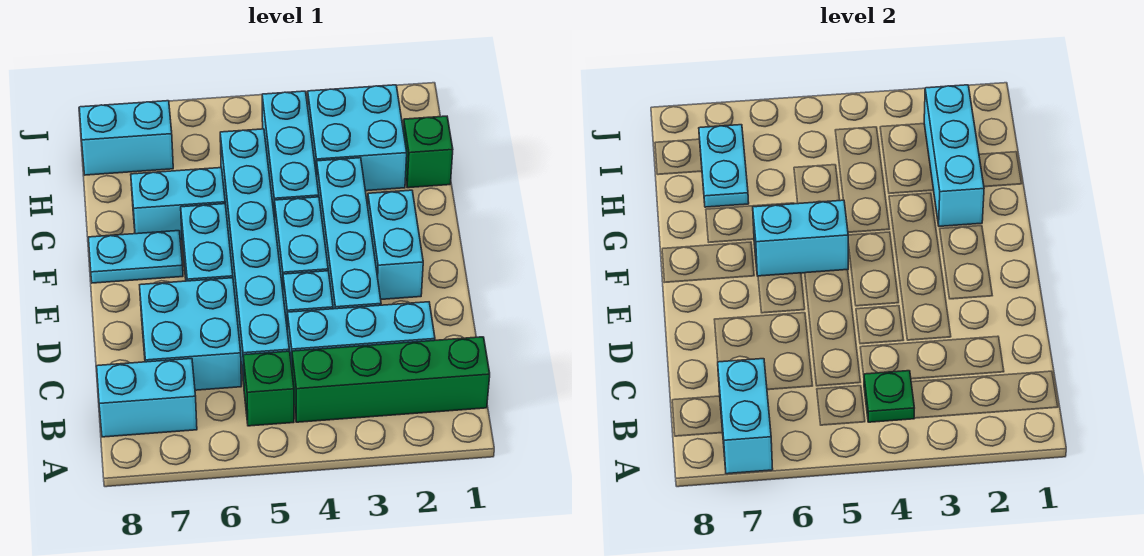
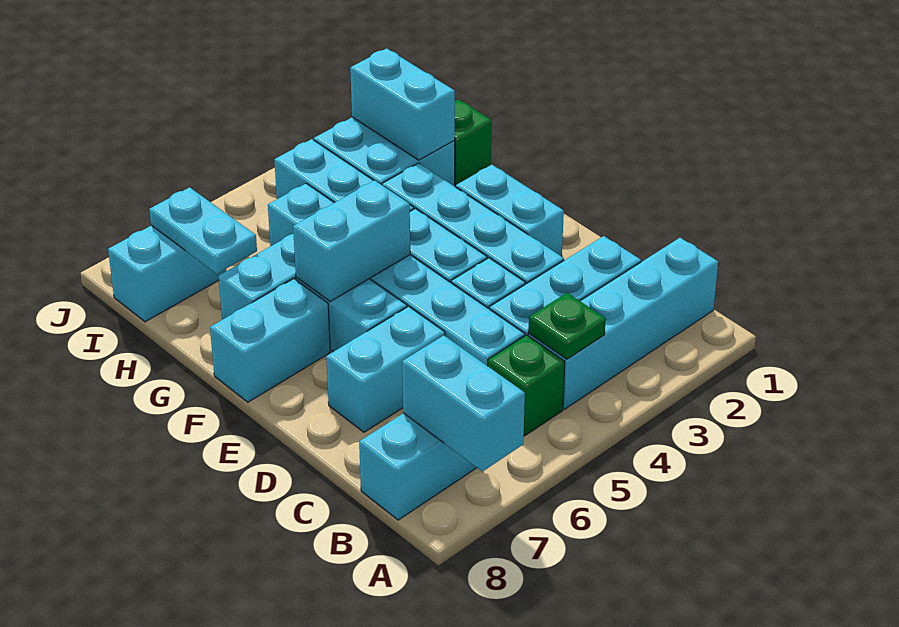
green 1x4 brick [292,337,490,422] -> cyan 1x4 brick [528,238,718,409]
cyan 2x2 brick [140,278,241,390] -> cyan 1x2 brick [326,306,445,432]
cyan 1x2 plate [88,231,183,283] -> cyan 1x2 brick [210,279,330,402]
cyan 1x3 brick [924,85,984,226] -> cyan 1x2 brick [350,48,455,160]

